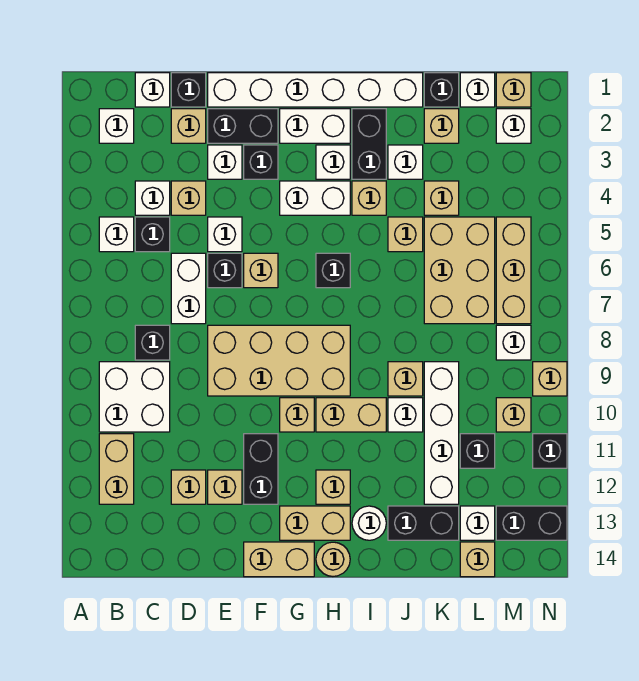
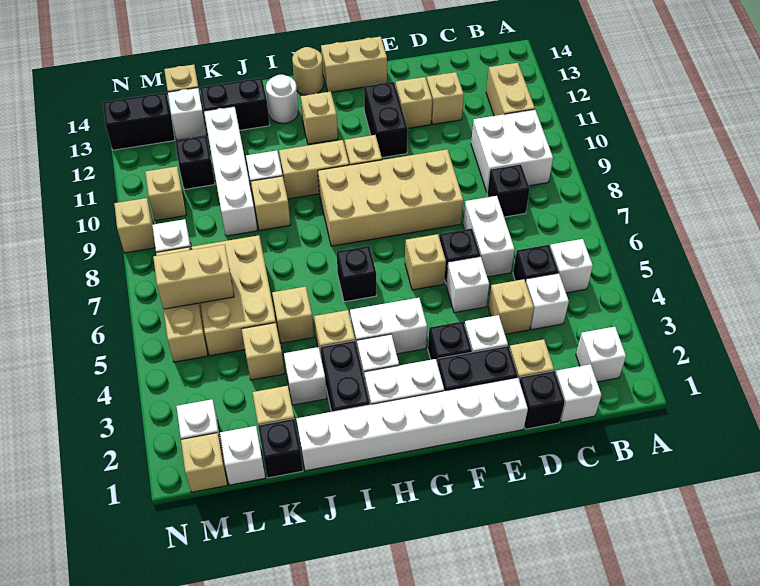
tan 1x2 brick [280,506,350,540] -> tan 1x2 brick moved to [153,245,234,309]
black 1x1 brick [533,434,567,468] -> none

